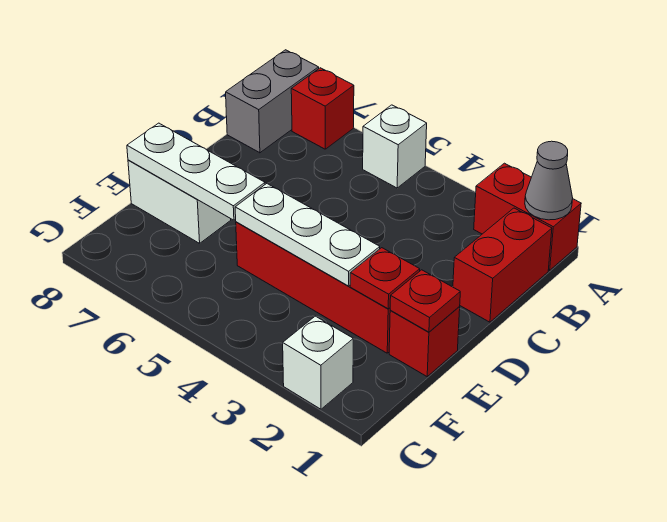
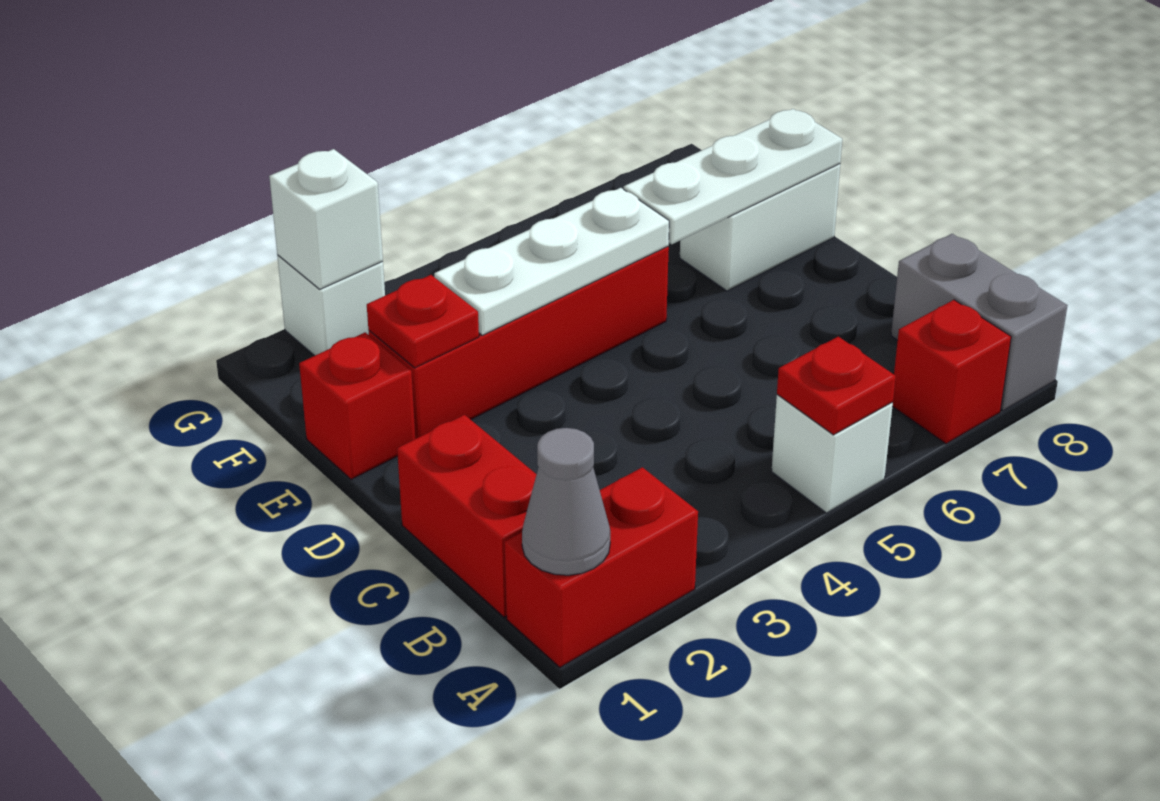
red 1x1 plate [390,270,460,332] -> red 1x1 plate moved to [777,337,896,435]
none -> white 1x1 brick [269,149,383,289]

